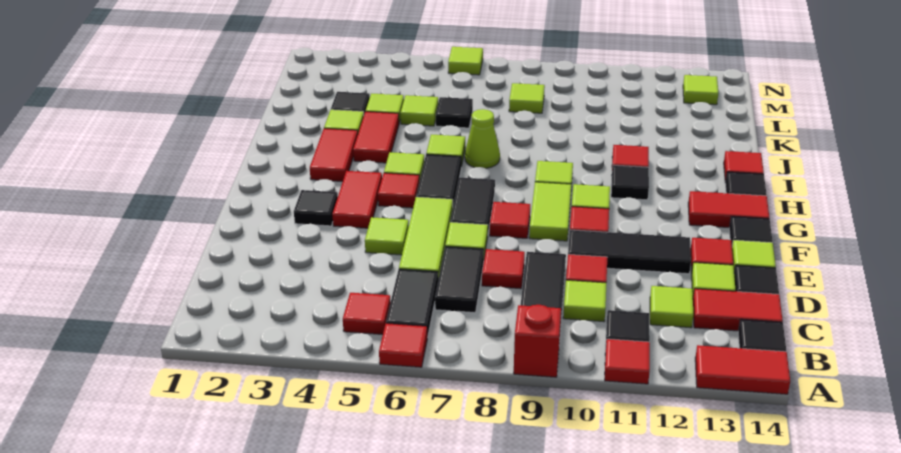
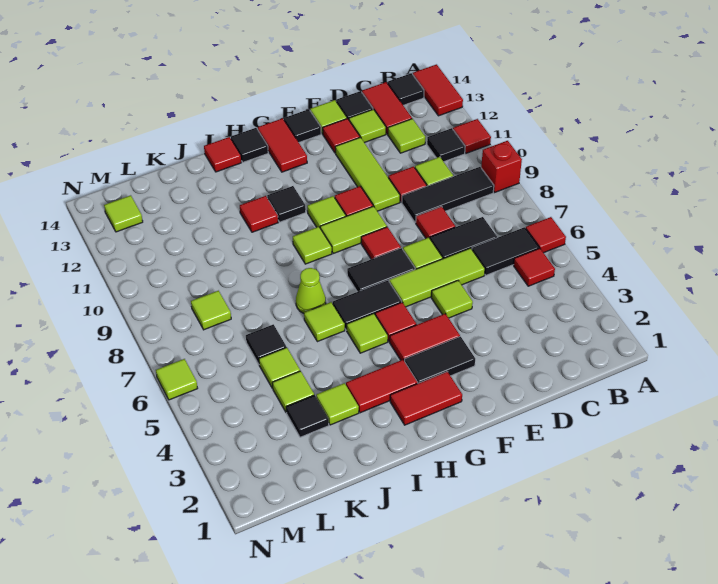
black 1x3 tile [568,230,691,274] -> lime 1x3 tile [335,137,400,211]
black 1x1 tile [294,190,338,226] -> black 1x2 tile [405,337,475,383]
red 1x2 tile [353,112,399,163] -> red 1x2 tile moved to [390,372,462,425]

